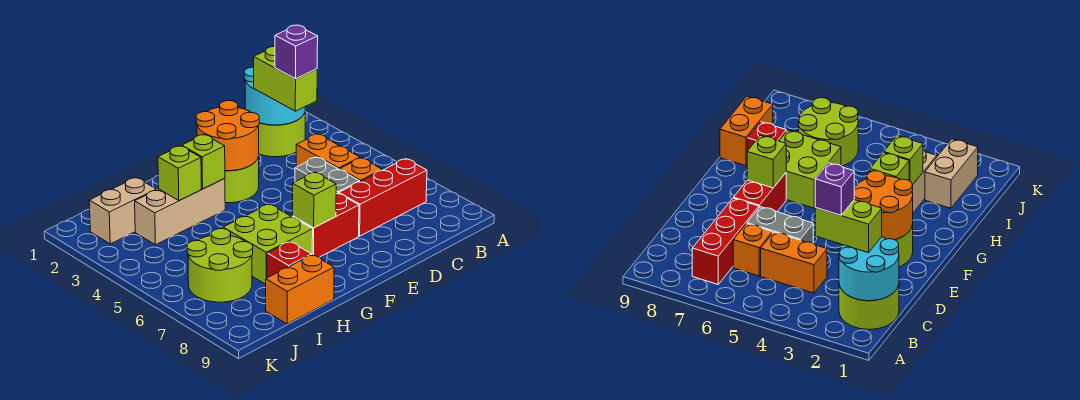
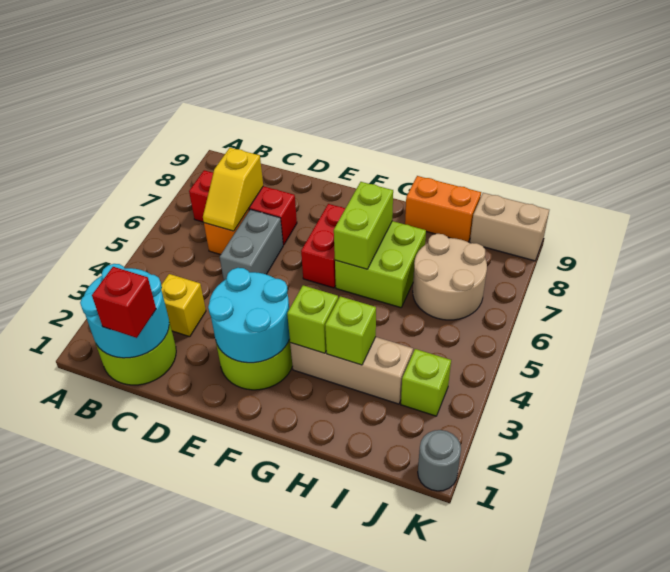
lime 1x2 brick [254,47,317,111] -> lime 1x2 brick moved to [334,182,393,269]
none -> yellow 1x1 brick [161,274,206,337]
purple 1x1 brick [275,25,318,79] -> none
orange 1x2 brick [296,134,360,169] -> none
none -> yellow 1x2 slope [203,148,263,231]
orange 2x2 round brick [196,101,259,171] -> cyan 2x2 round brick [208,268,290,363]
red 1x2 brick [293,193,359,257] -> red 1x2 brick turned to [301,204,345,288]
lime 1x1 brick [293,172,336,228] -> lime 1x1 brick moved to [401,349,451,416]
red 1x1 brick [267,242,311,278] -> red 1x1 brick moved to [92,267,156,338]
tan 1x2 brick [89,177,156,244] -> tan 1x2 brick moved to [470,193,549,261]
lime 2x2 round brick [187,229,253,302] -> tan 2x2 round brick [413,234,487,320]
none -> grey 1x1 round brick [418,430,461,491]

